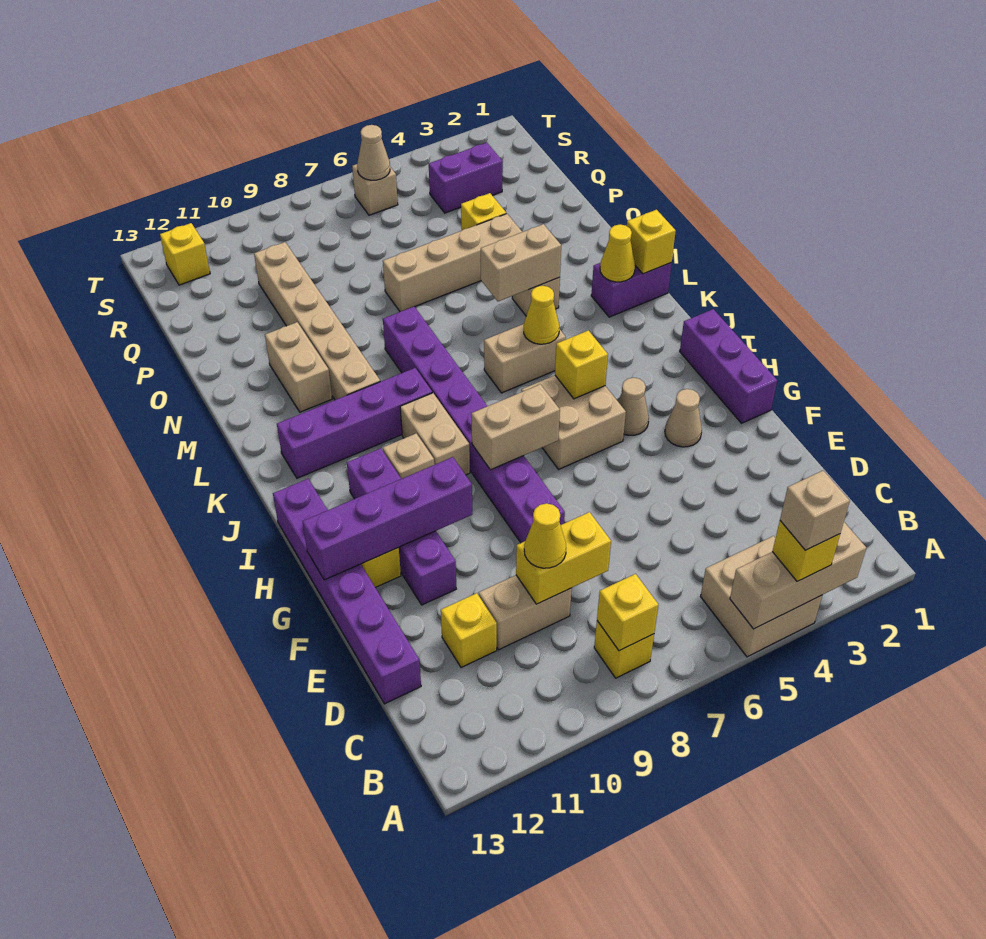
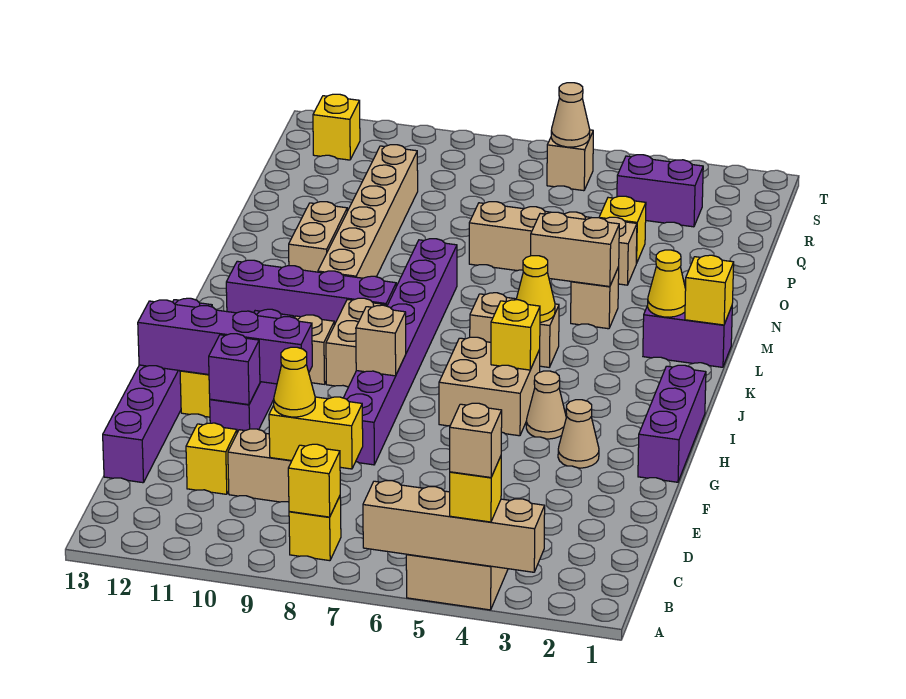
tan 1x3 brick [730,522,866,629] -> tan 1x4 brick [363,481,545,572]
none -> purple 1x1 brick [209,334,260,405]
tan 1x2 brick [471,384,560,470] -> tan 1x1 brick [356,305,406,376]

